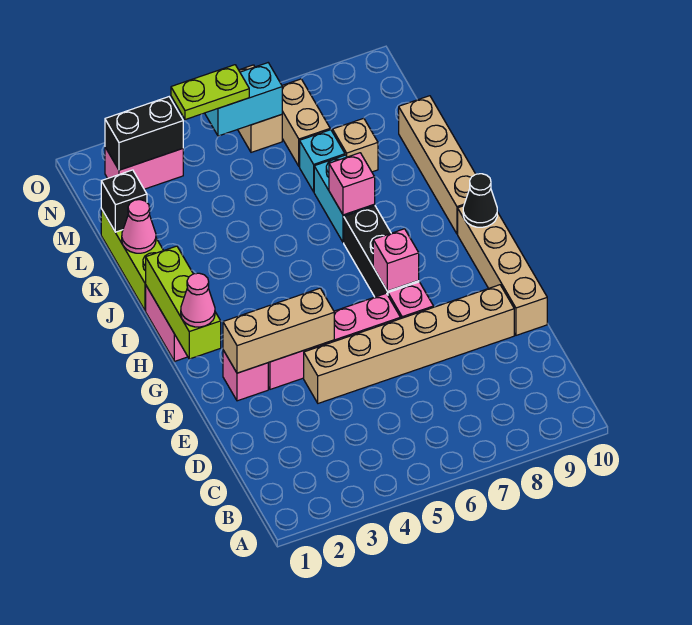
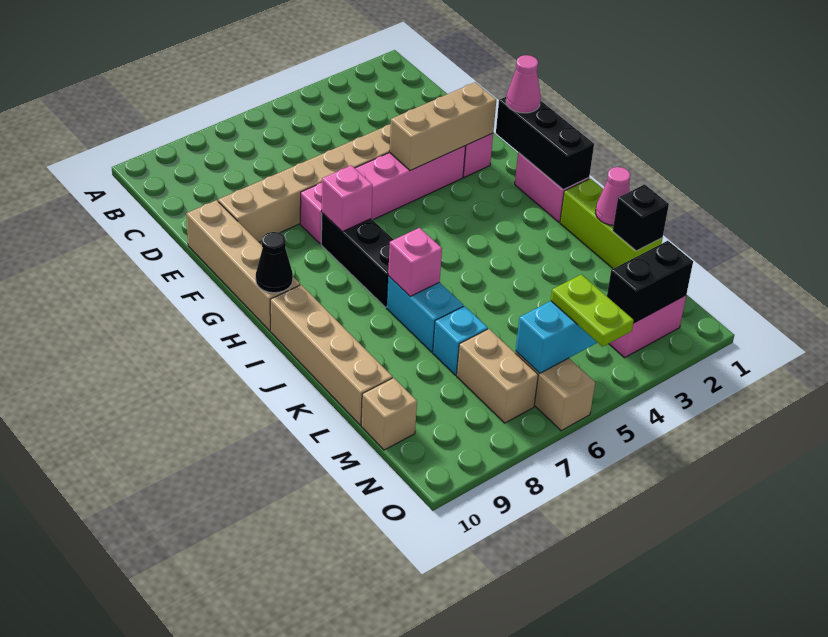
lime 1x3 brick [146,246,221,359] -> black 1x3 brick [496,97,594,190]
tan 1x1 brick [333,118,378,172] -> tan 1x1 brick moved to [361,378,417,450]
lime 1x2 plate [171,65,249,120] -> lime 1x2 plate turned to [551,275,634,347]

